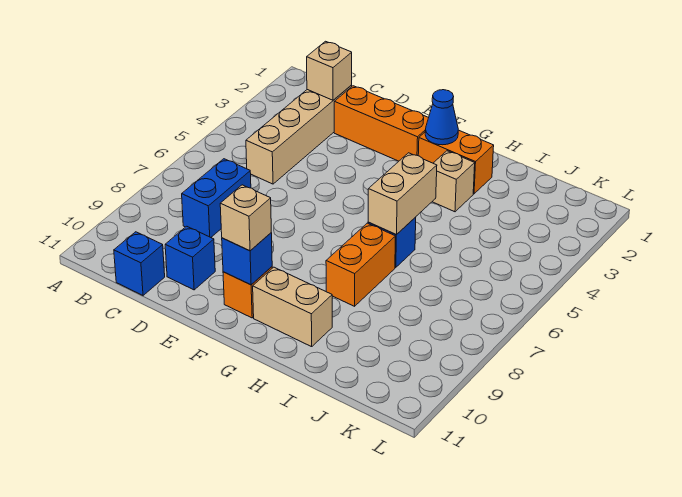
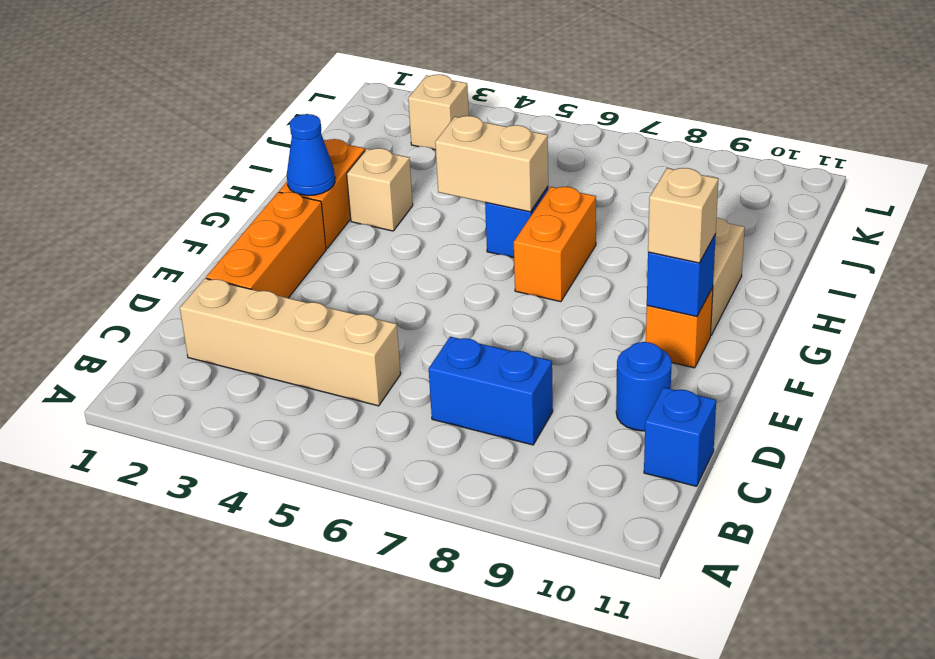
tan 1x1 brick [307,41,352,100] -> tan 1x1 brick moved to [408,74,469,150]
blue 1x1 brick [165,226,215,290] -> blue 1x1 round brick [616,342,672,431]
orange 1x2 brick [326,223,395,306] -> orange 1x2 brick turned to [514,187,596,302]

